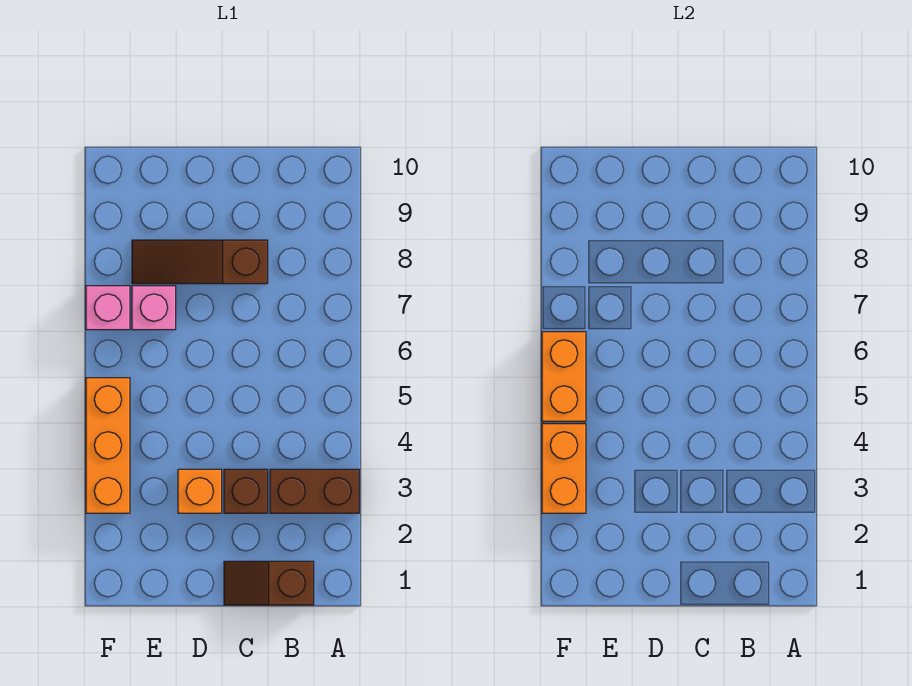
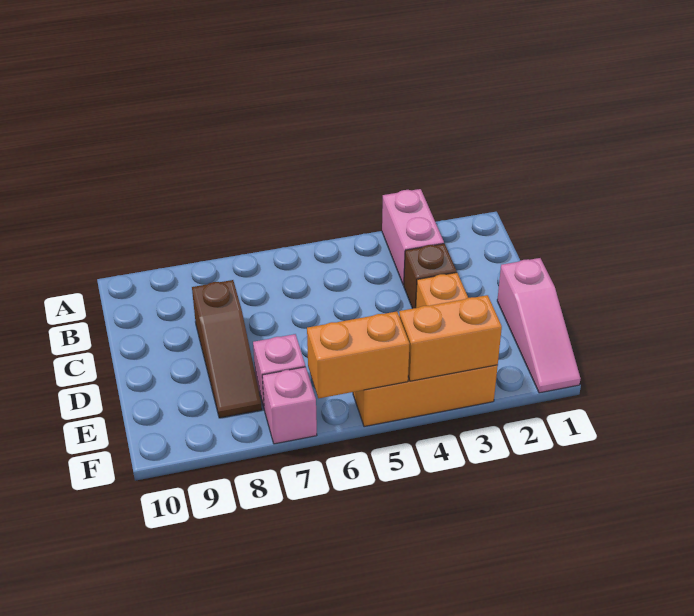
brown 1x2 brick [270,469,359,513] -> pink 1x2 brick [382,189,444,285]
brown 1x2 slope [224,561,314,605] -> none
none -> pink 1x3 slope [497,258,581,393]

